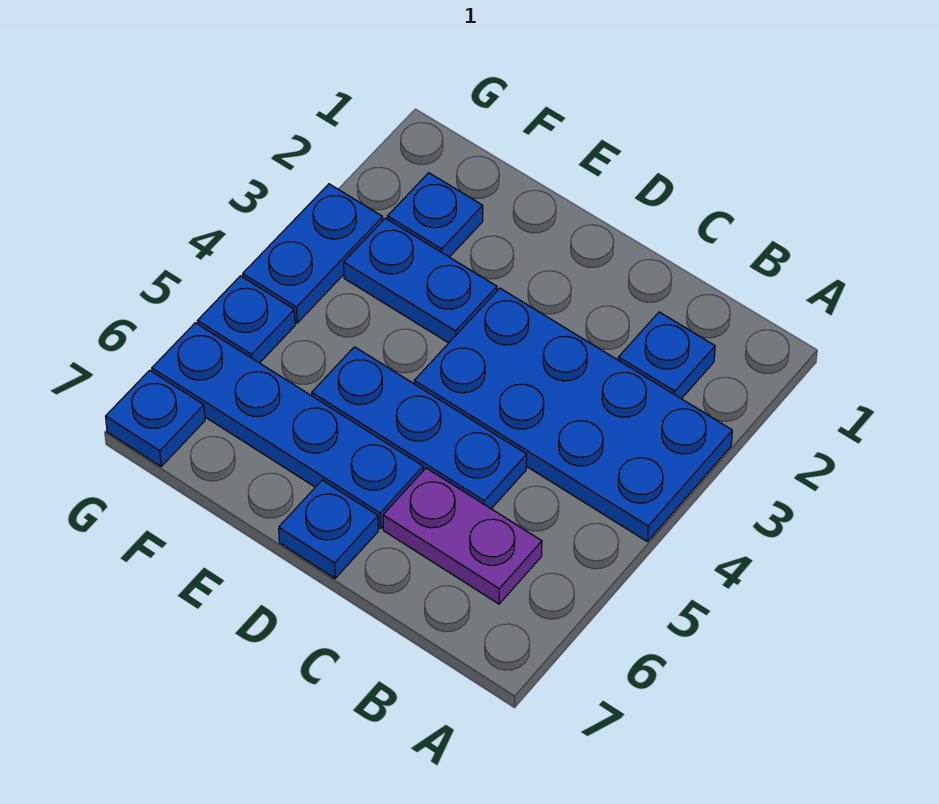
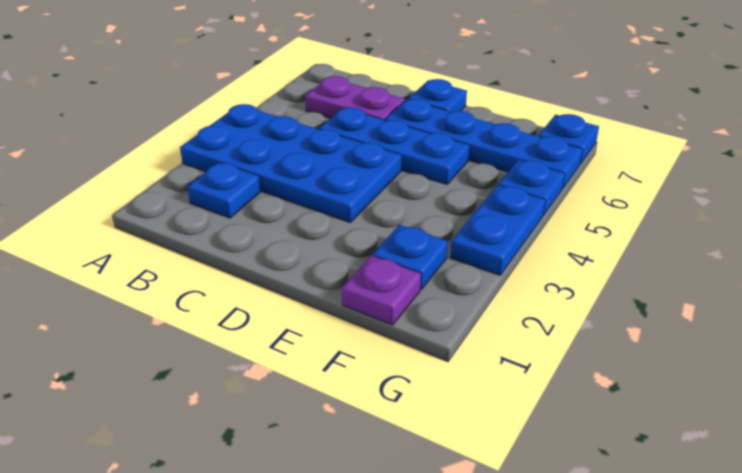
blue 1x2 plate [344,218,497,343] -> none
none -> purple 1x1 plate [342,256,421,325]

